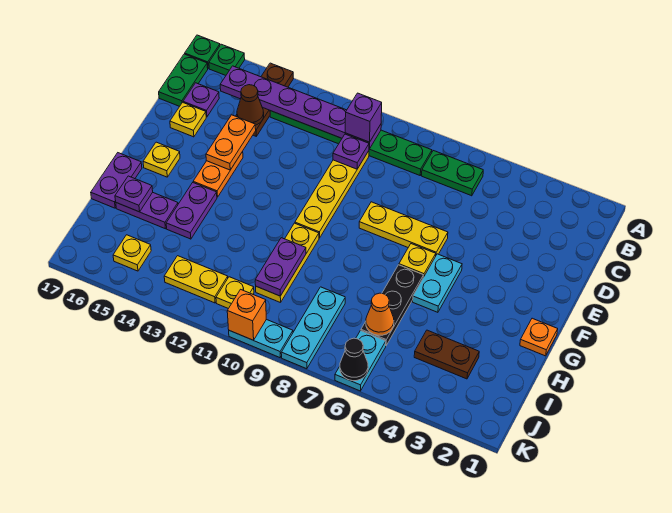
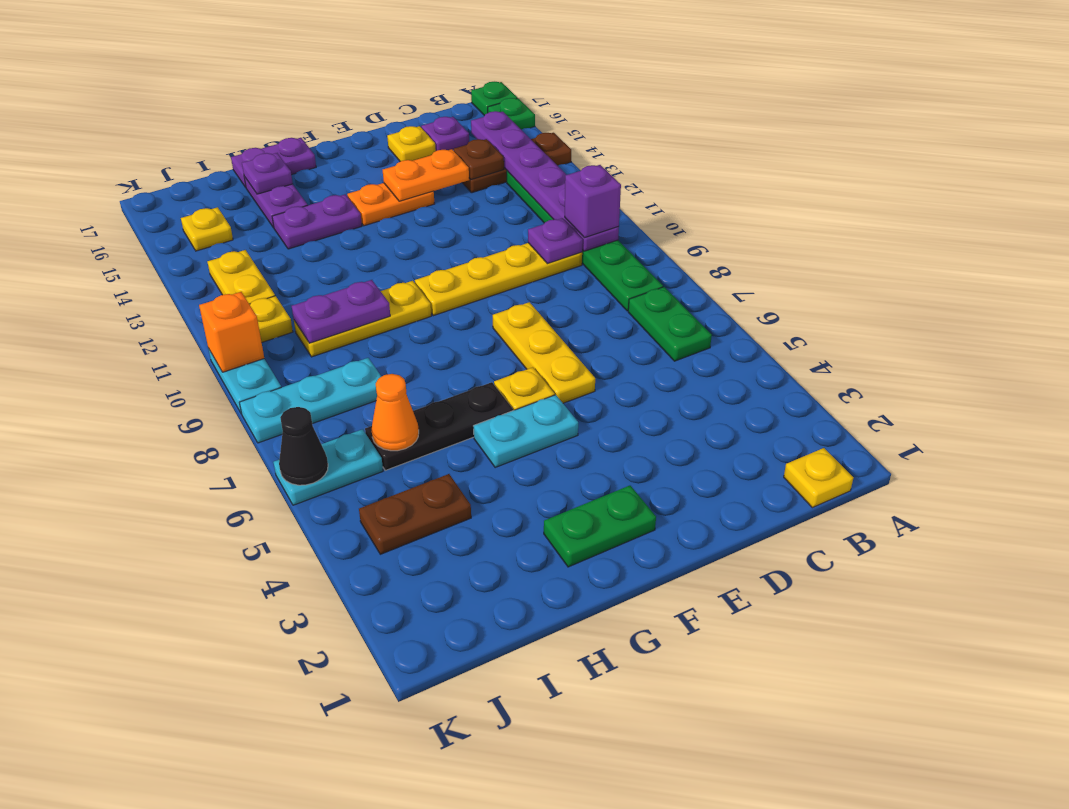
green 1x2 plate [159,54,208,106] -> green 1x2 plate moved to [544,486,656,567]
brown 1x1 cone [237,85,264,125] -> brown 1x1 plate [454,139,504,180]
yellow 1x1 plate [143,142,180,177] -> yellow 1x1 plate moved to [784,448,853,508]
orange 1x1 plate [520,318,558,356] -> none
brown 1x2 plate [414,330,479,379] -> brown 1x2 plate turned to [359,474,471,554]

